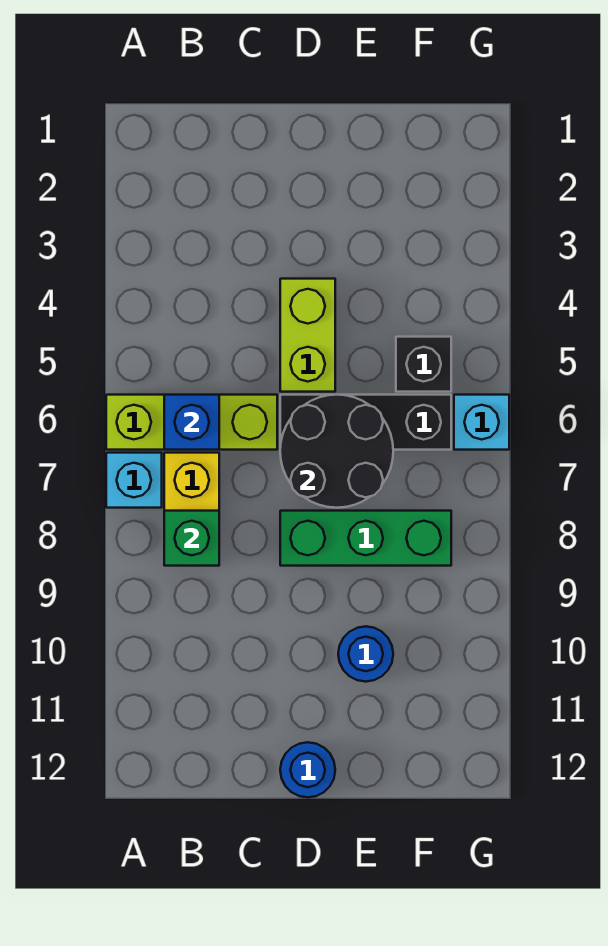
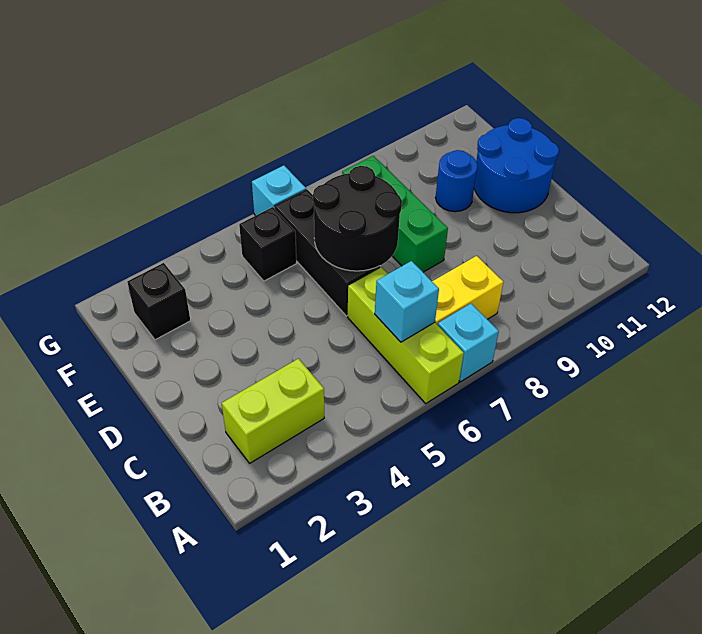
blue 1x1 brick [164,395,219,450] -> cyan 1x1 brick [375,261,439,342]
green 1x1 brick [164,511,219,566] -> none
lime 1x2 brick [280,279,335,392] -> lime 1x2 brick moved to [222,359,324,463]
blue 1x1 round brick [280,742,335,797] -> blue 2x2 round brick [474,118,559,213]
none -> black 1x1 brick [127,263,190,340]

